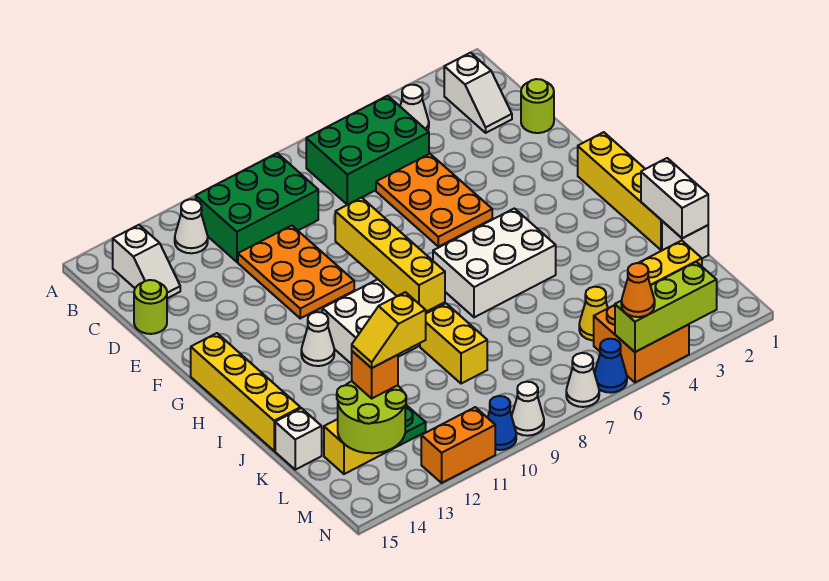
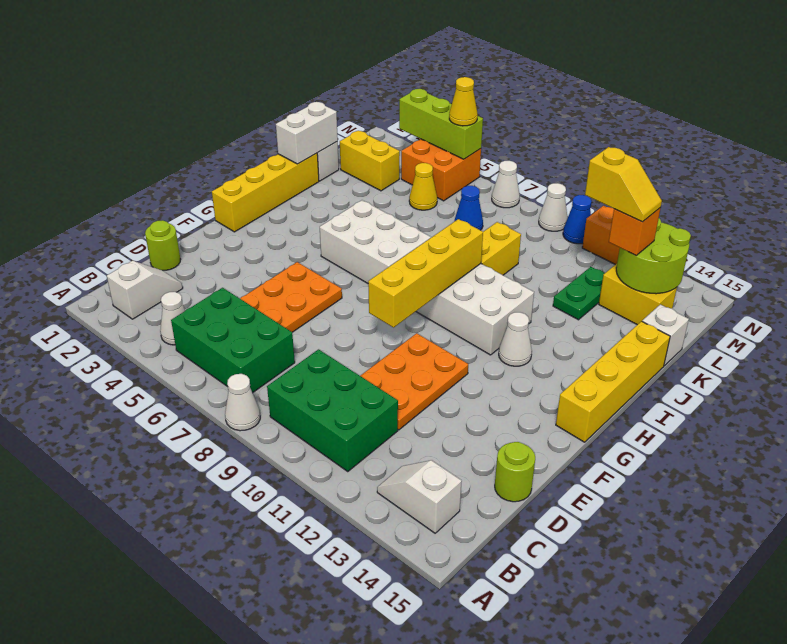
white 1x1 cone [175,199,208,253] -> white 1x1 cone moved to [225,374,260,431]
white 1x2 slope [113,225,180,298] -> white 1x2 slope turned to [377,460,462,533]
orange 1x1 cone [621,263,655,317] -> yellow 1x1 cone [449,77,478,126]
blue 1x1 cone [595,339,627,393] -> blue 1x1 cone moved to [455,186,483,230]

